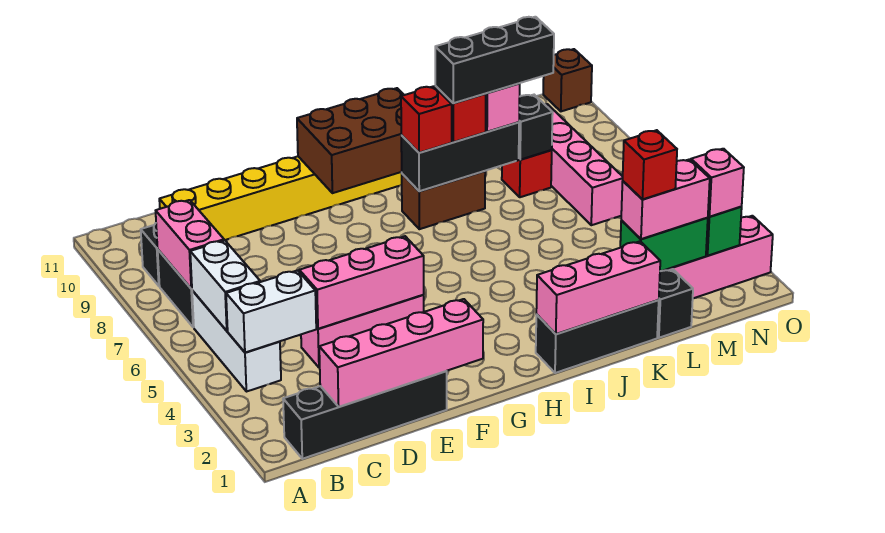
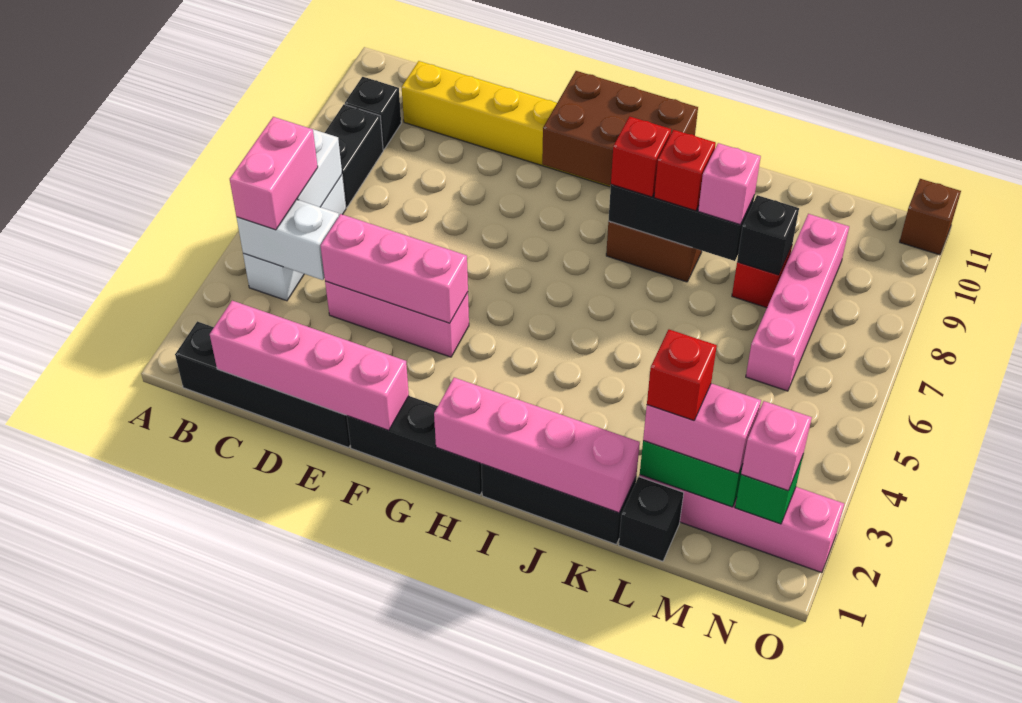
pink 1x2 brick [156,200,224,289] -> pink 1x2 brick moved to [230,117,318,230]
pink 1x3 brick [536,241,660,334] -> pink 1x4 brick [434,378,640,513]
black 1x3 brick [435,17,554,103] -> black 1x3 brick moved to [347,396,482,495]

